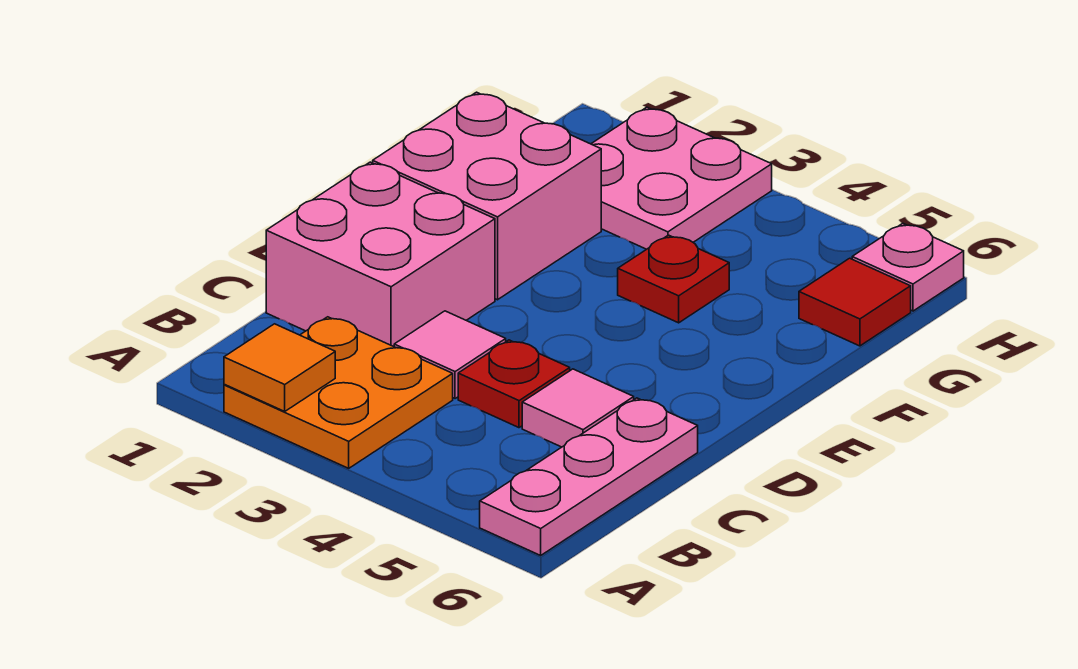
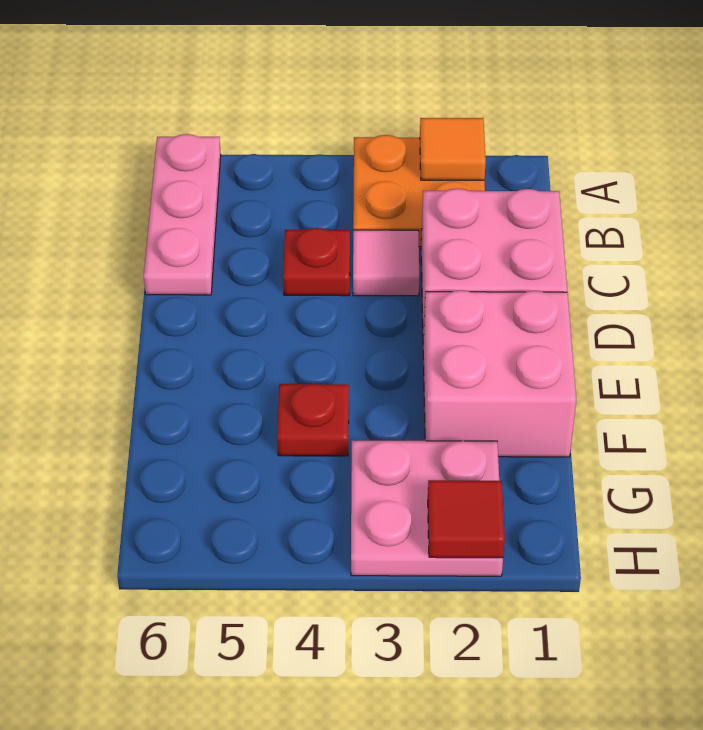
pink 1x1 tile [522,369,634,447] -> none
red 1x1 tile [799,258,911,346] -> red 1x1 tile moved to [428,480,505,558]
pink 1x1 plate [852,223,964,311] -> none

